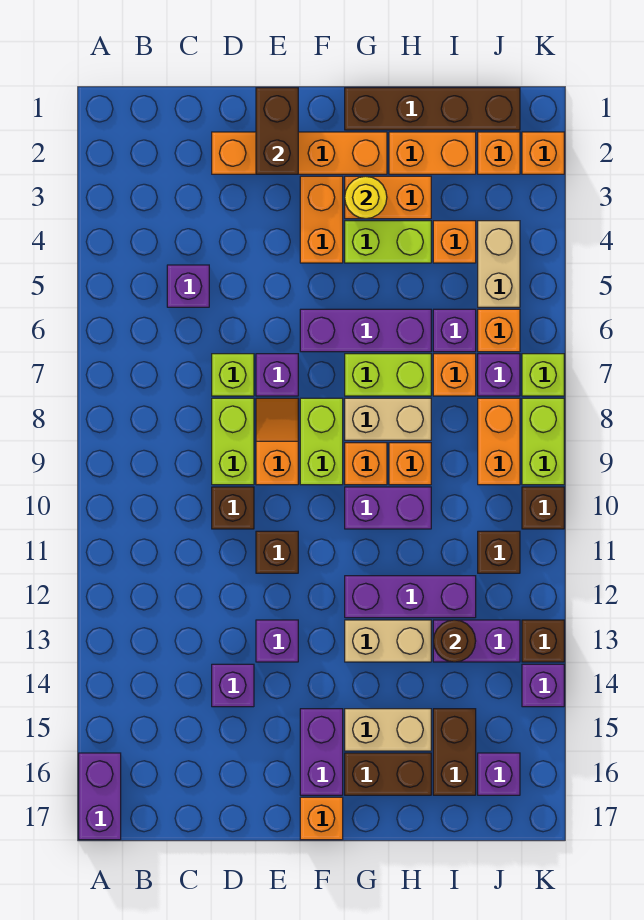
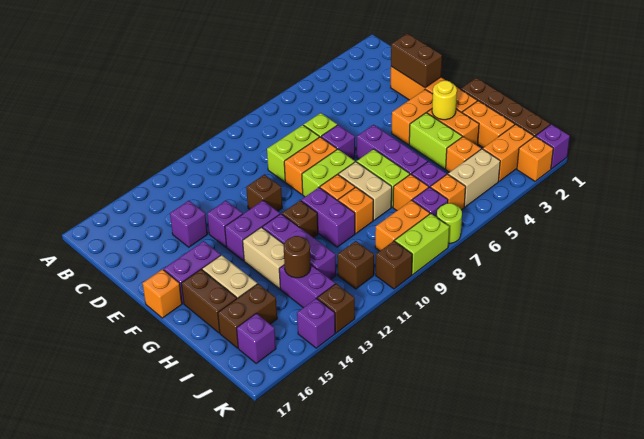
purple 1x2 brick [79,753,121,840] -> purple 1x2 brick moved to [225,201,280,261]
purple 1x1 brick [167,265,209,307] -> purple 1x1 brick moved to [536,124,570,169]
brown 1x1 brick [212,487,254,529] -> brown 1x1 brick moved to [282,201,318,238]
brown 1x2 brick [256,88,298,174] -> brown 1x2 brick turned to [391,33,442,88]
orange 1x2 slope [256,398,298,485] -> orange 1x2 brick [284,137,337,194]
orange 1x1 brick [478,132,520,174] -> orange 1x2 brick [483,124,534,181]
lime 1x1 brick [522,354,564,396] -> lime 1x1 round brick [437,203,462,243]

